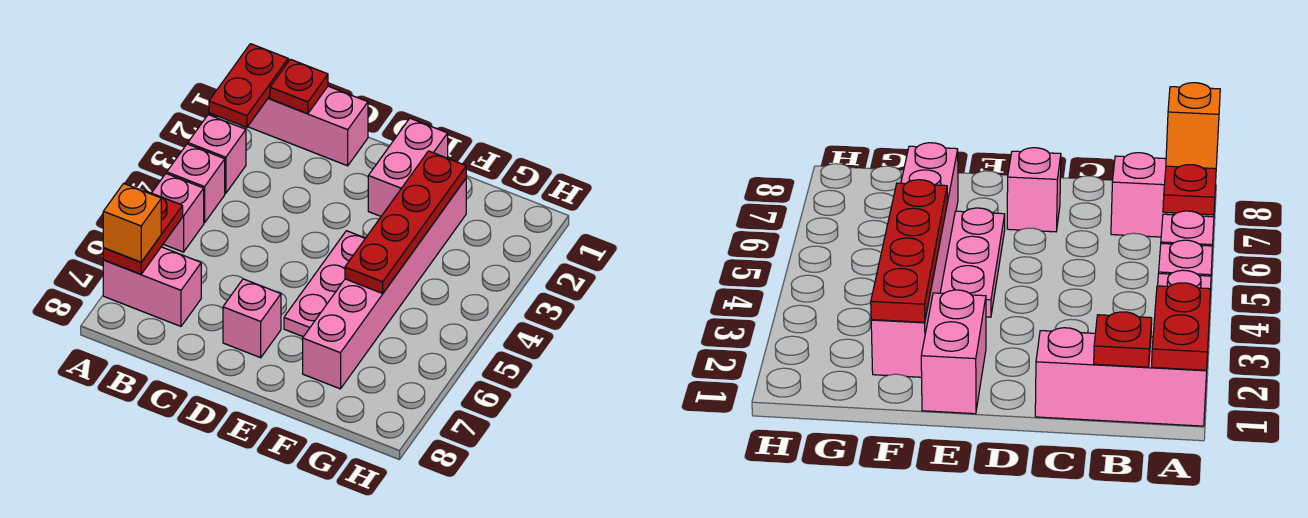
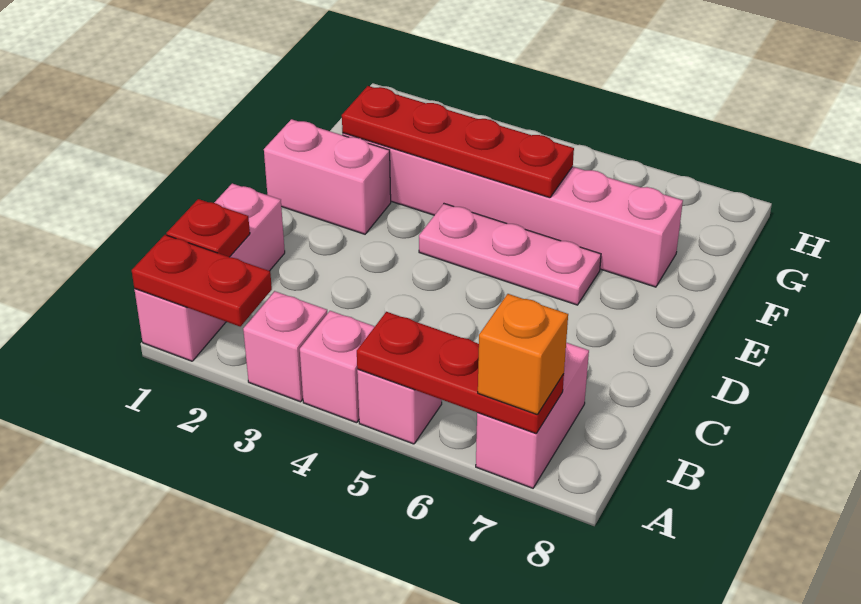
red 1x2 plate [103,191,183,274] -> red 1x3 plate [357,312,564,434]
pink 1x1 brick [223,279,281,358] -> none

